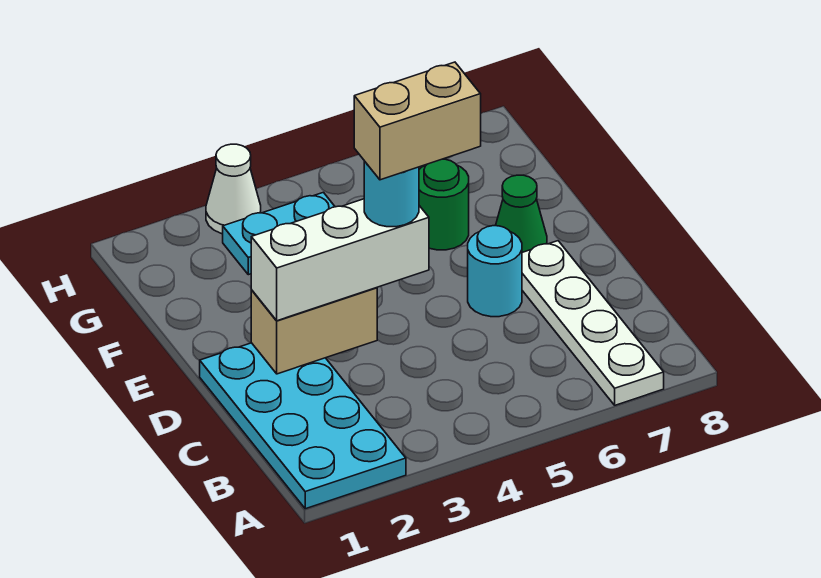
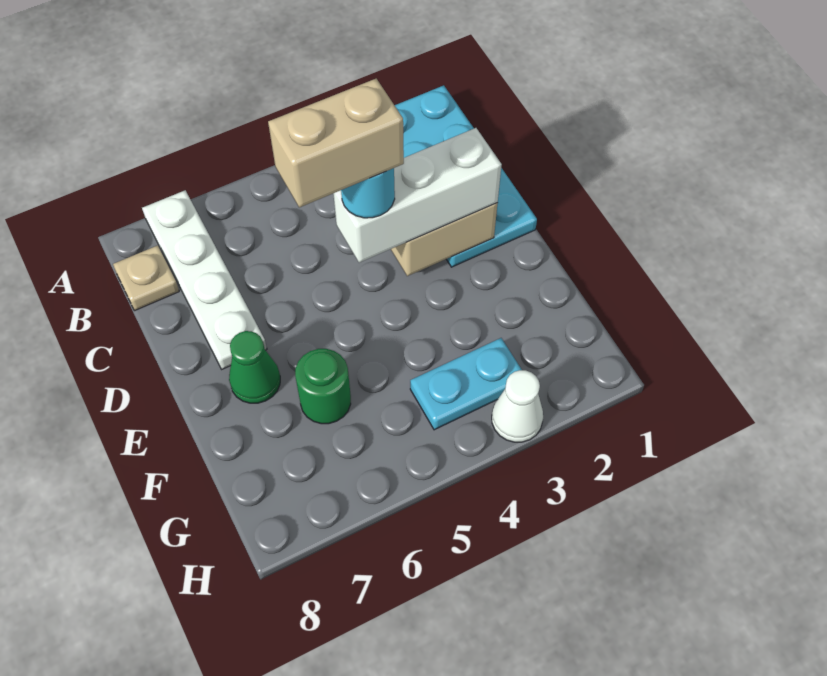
none -> tan 1x1 plate [113,245,179,311]
cyan 1x1 round brick [468,226,522,317] -> none

